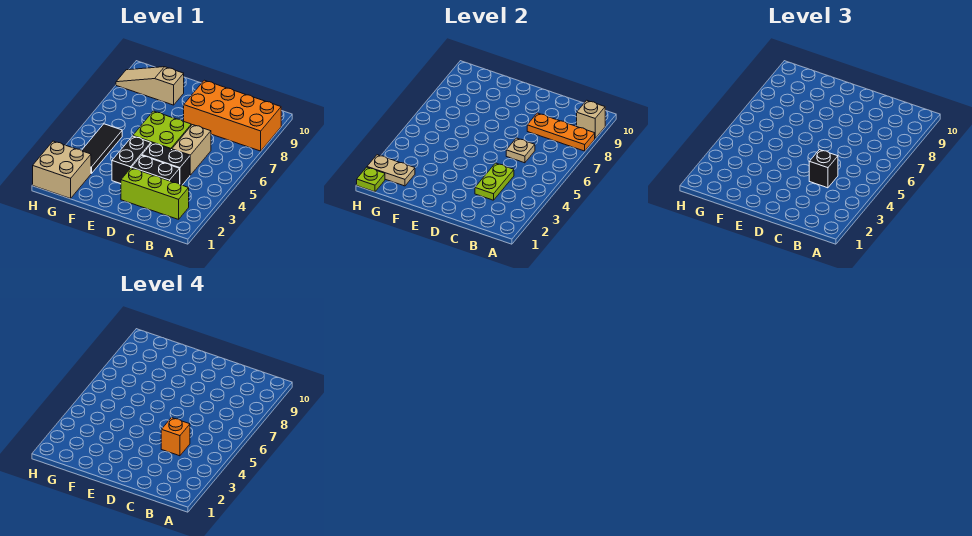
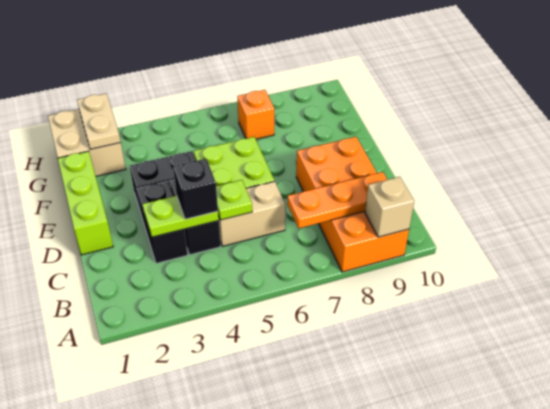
orange 1x3 plate [527,113,595,151] -> orange 1x3 plate turned to [287,172,387,228]
lime 1x3 brick [121,168,189,219] -> lime 1x3 brick moved to [58,151,113,255]
orange 1x1 brick [161,418,190,456] -> orange 1x1 brick moved to [237,90,274,139]
tan 1x1 plate [506,138,535,163] -> none
tan 1x3 slope [116,67,184,105] -> none
black 1x3 tile [82,124,122,174] -> none
lime 1x1 plate [357,167,385,192] -> lime 1x1 plate moved to [216,180,252,220]

